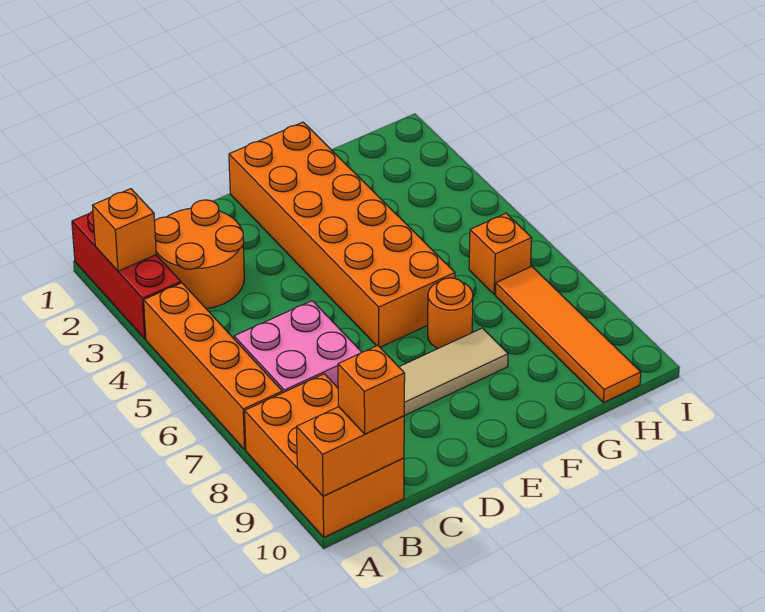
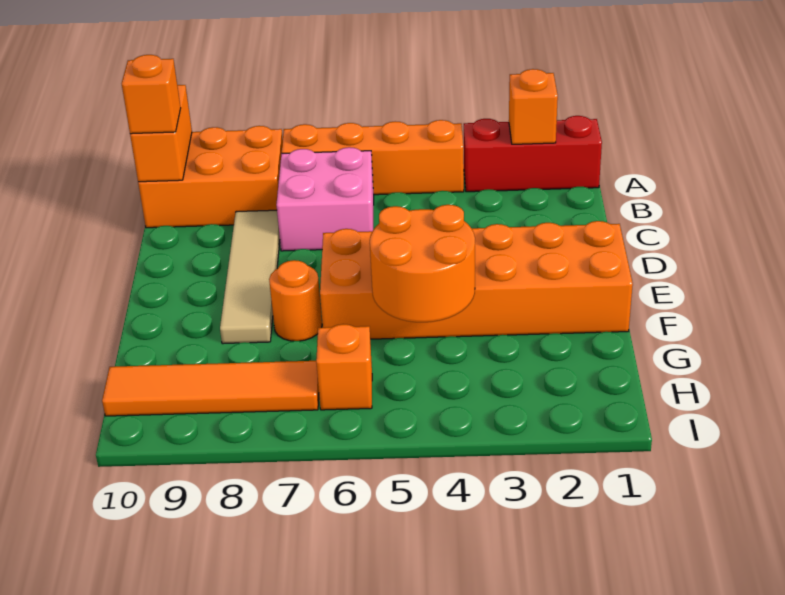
orange 2x2 round brick [155,200,244,309] -> orange 2x2 round brick moved to [370,205,475,322]

